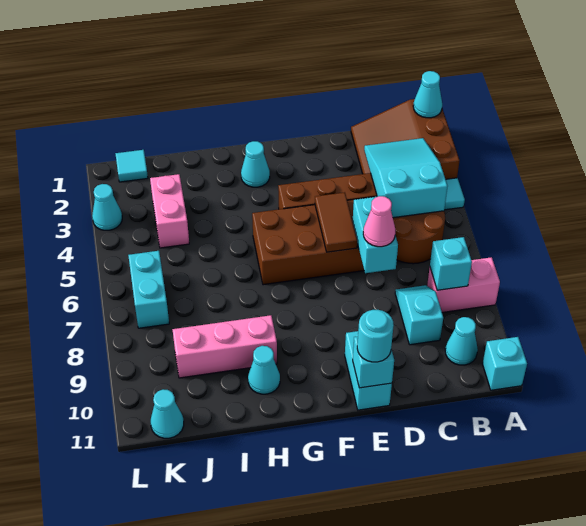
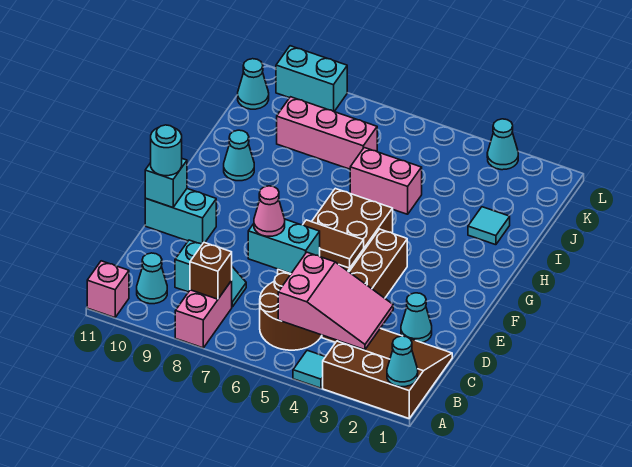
cyan 1x1 brick [482,337,527,390] -> pink 1x1 brick [87,261,129,318]
cyan 2x3 slope [364,138,448,218] -> pink 2x3 slope [278,252,393,350]
cyan 1x1 brick [430,237,472,290] -> brown 1x1 brick [190,243,232,299]
cyan 1x1 cone [241,141,270,187] -> cyan 1x1 cone moved to [401,293,432,343]
pink 1x3 brick [172,315,277,378] -> pink 1x3 brick turned to [277,97,377,169]
pink 1x2 brick [150,174,189,248] -> pink 1x2 brick moved to [350,148,422,214]
cyan 1x1 tile [115,150,148,182] -> cyan 1x1 tile moved to [468,207,510,245]
cyan 1x2 brick [128,251,169,328] -> cyan 1x2 brick moved to [276,46,347,111]

